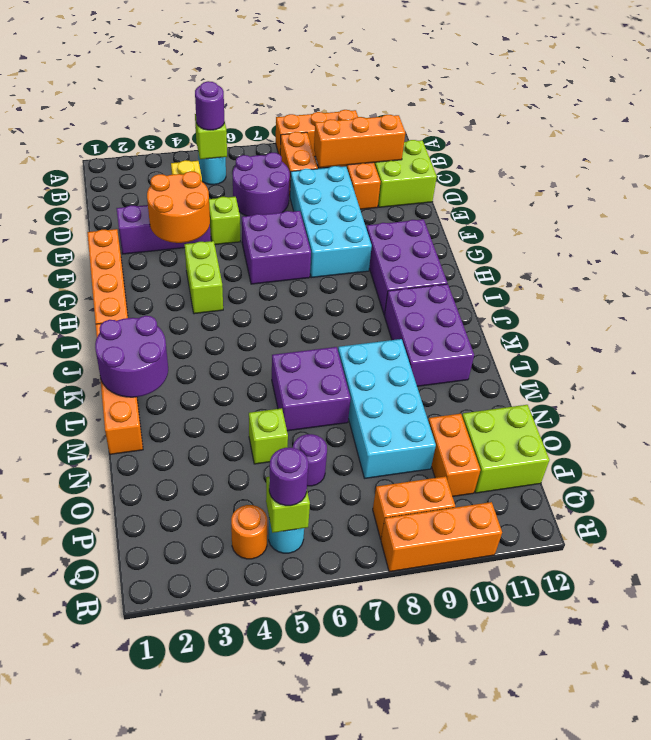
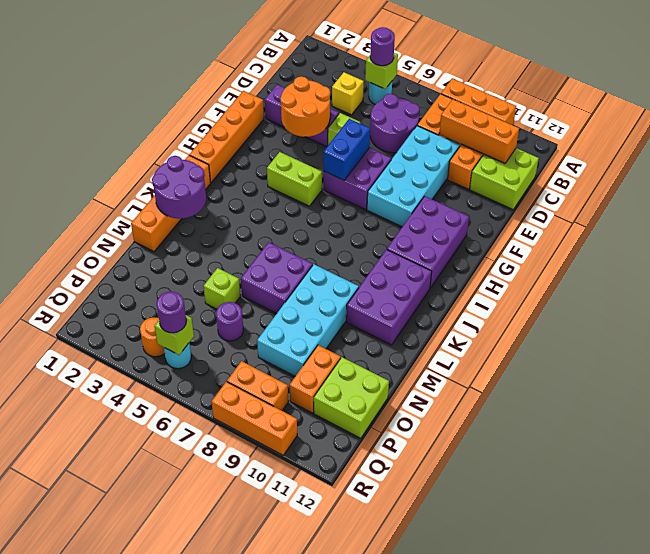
none -> blue 1x2 brick [324,119,370,180]
lime 1x2 brick [184,241,223,314] -> lime 1x2 brick turned to [267,152,322,206]

